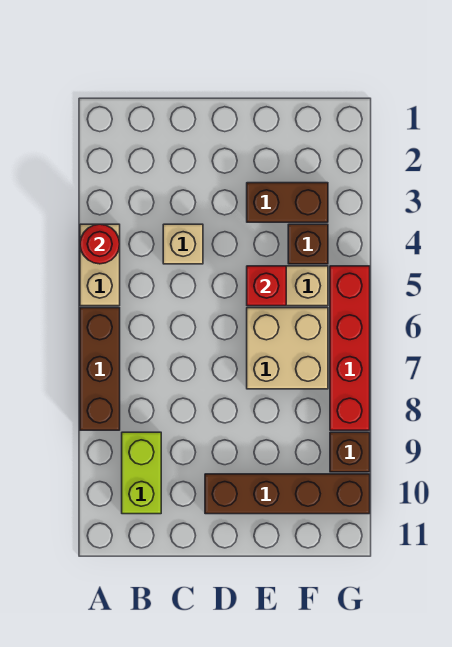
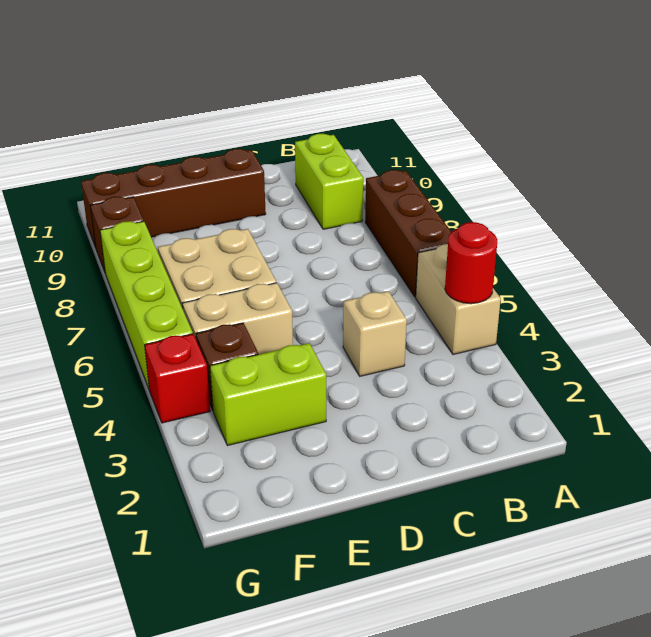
brown 1x2 brick [247,183,328,222] -> lime 1x2 brick [210,343,326,446]
red 1x1 brick [247,266,286,306] -> red 1x1 brick moved to [145,334,210,423]
red 1x4 brick [330,266,370,430] -> lime 1x4 brick [100,221,193,388]

